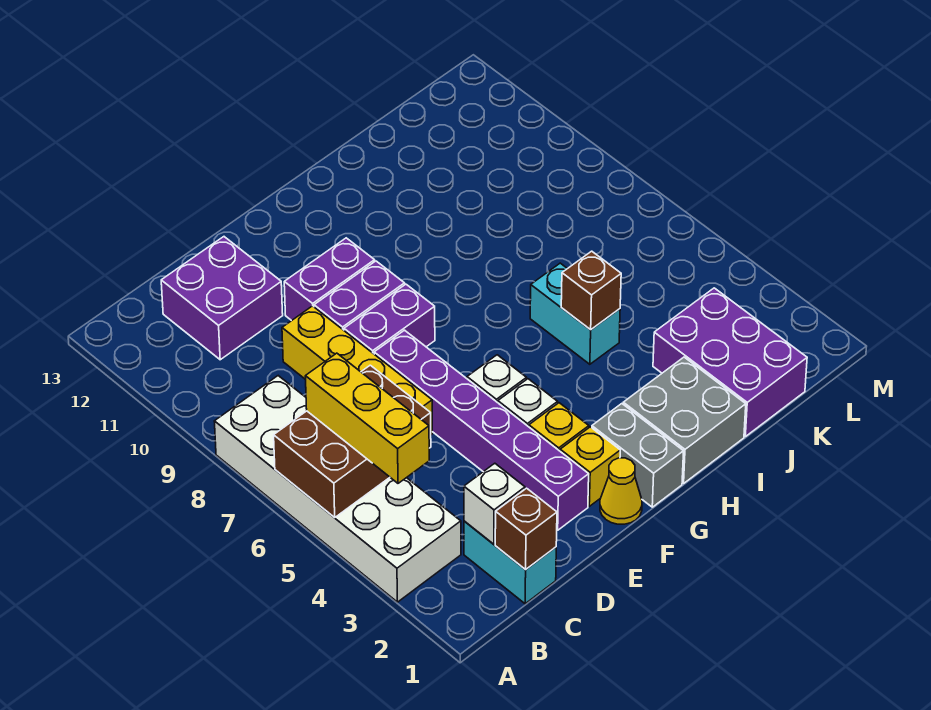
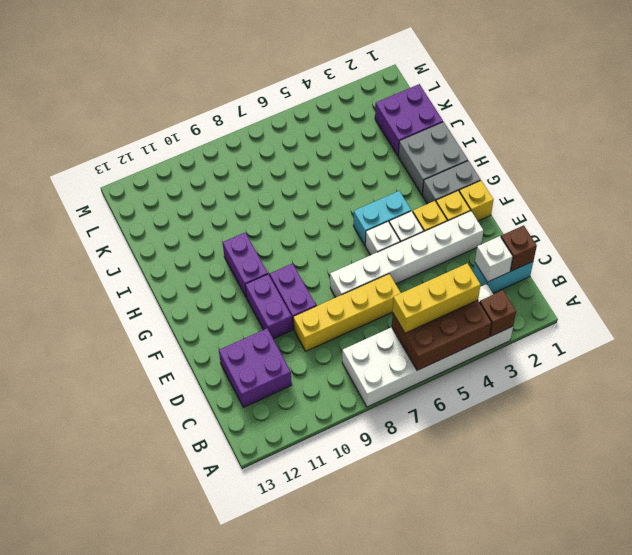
brown 2x3 brick [274,365,431,518] -> brown 2x3 brick turned to [392,300,492,370]
purple 1x6 brick [374,330,589,530] -> white 1x6 brick [330,211,483,297]
purple 1x2 brick [344,284,435,354] -> purple 1x2 brick moved to [222,233,268,298]
yellow 1x1 cone [600,458,642,524] -> yellow 1x1 brick [459,181,494,221]
cyan 1x2 brick [530,263,620,364] -> cyan 1x2 brick moved to [353,191,411,245]
brown 1x1 brick [561,251,621,330] -> brown 1x1 brick moved to [480,290,516,337]
purple 2x3 brick [653,288,807,437] -> purple 2x2 brick [375,84,443,156]

